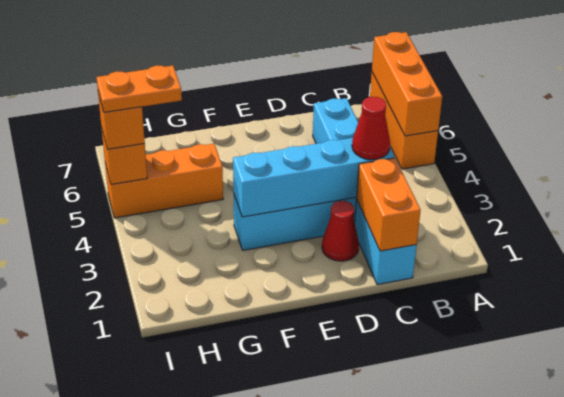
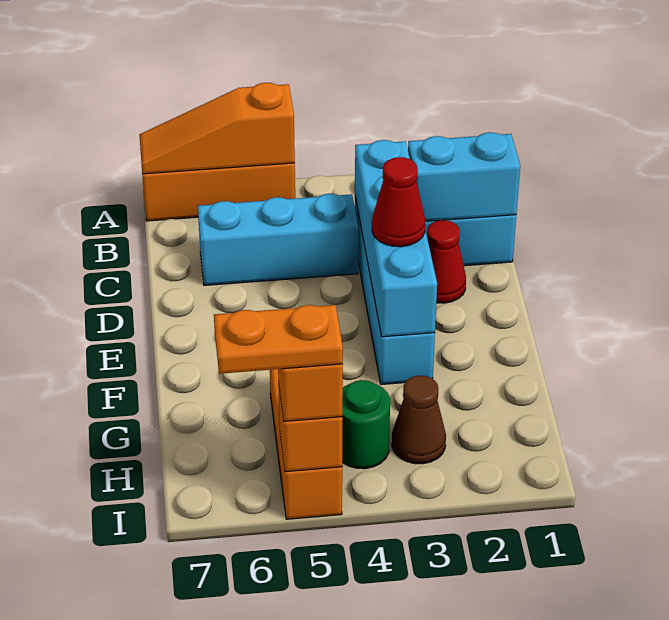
orange 1x3 brick [372,32,442,136] -> orange 1x3 slope [139,83,295,174]
orange 1x2 brick [356,158,421,251] -> cyan 1x2 brick [408,132,520,221]
red 1x1 cone [352,97,390,160] -> red 1x1 cone moved to [372,157,425,247]
none -> brown 1x1 cone [392,375,446,464]
none -> green 1x1 round brick [342,380,390,469]
orange 1x2 plate [96,66,182,112] -> orange 1x2 plate turned to [214,305,343,374]

